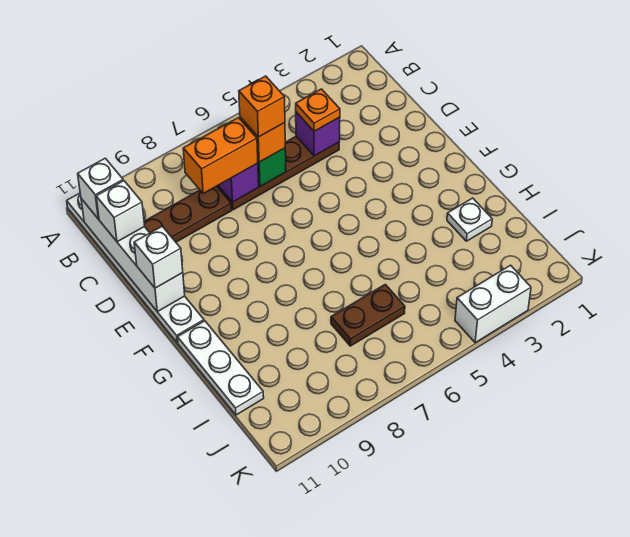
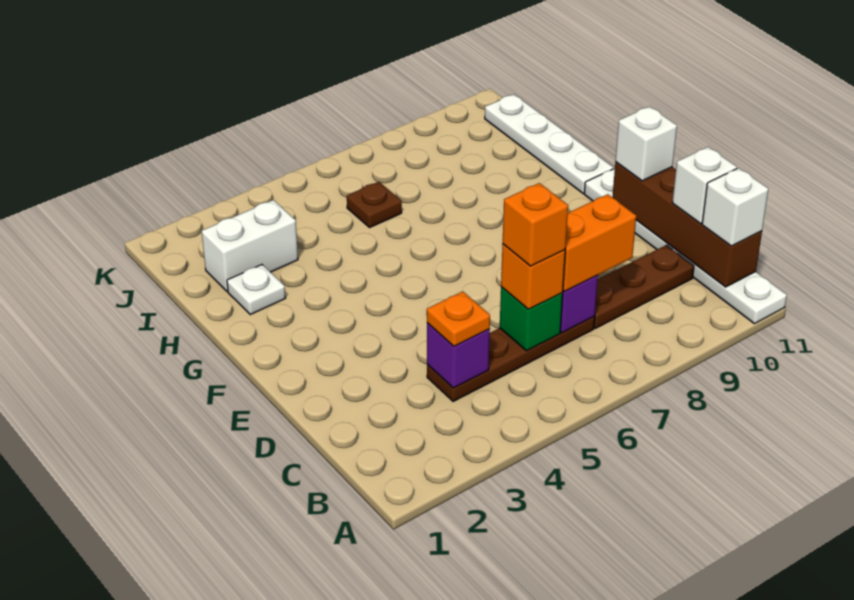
white 1x4 brick [81,199,185,312] -> brown 1x4 brick [612,162,762,287]
white 1x3 plate [178,321,264,415] -> white 1x4 plate [485,94,614,194]
brown 1x2 plate [331,284,405,346] -> brown 1x1 plate [347,182,402,228]
white 1x2 brick [455,265,531,343] -> white 1x2 brick moved to [202,200,298,292]

